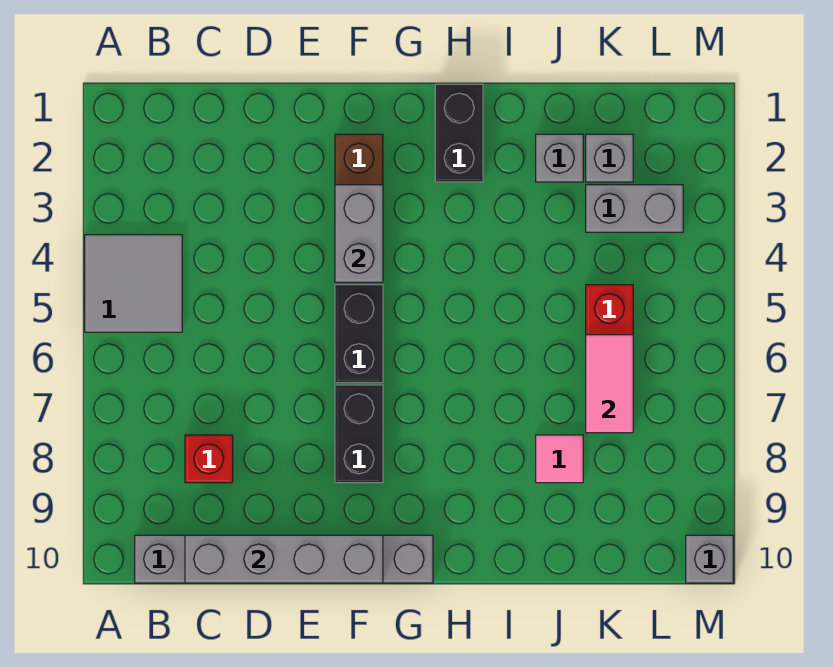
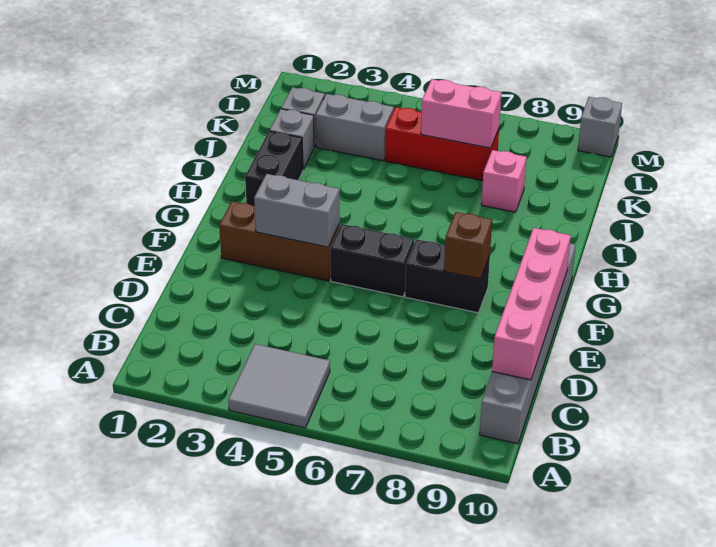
red 1x1 brick [185,435,233,483] -> none
grey 1x4 brick [185,535,383,583] -> pink 1x4 brick [492,228,571,380]
none -> brown 1x1 brick [444,212,492,279]
black 1x2 brick [435,84,483,182] -> black 1x2 brick turned to [245,131,303,206]
pink 1x1 tile [536,435,583,483] -> pink 1x1 brick [481,150,527,212]
grey 1x2 brick [586,185,683,232] -> grey 1x2 brick turned to [316,94,394,161]
pink 1x2 tile [586,335,633,433] -> pink 1x2 brick [421,79,502,148]

